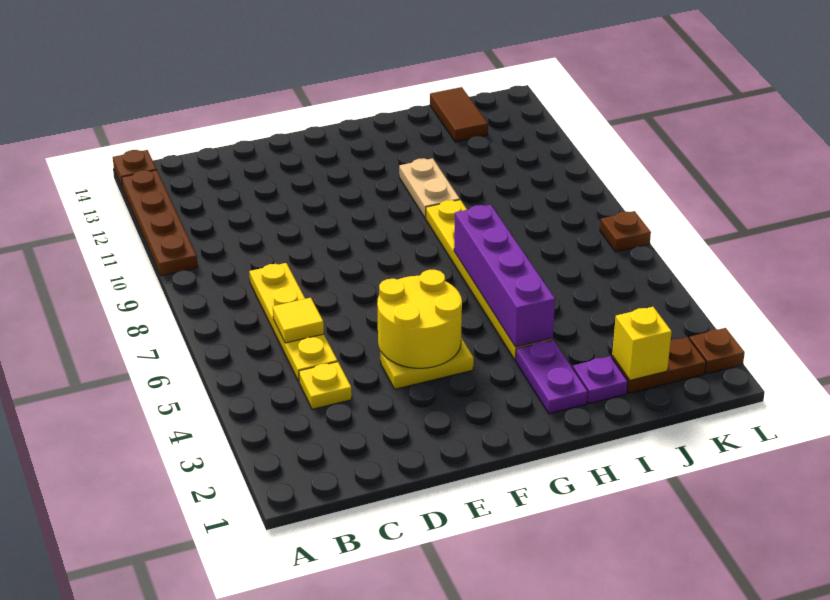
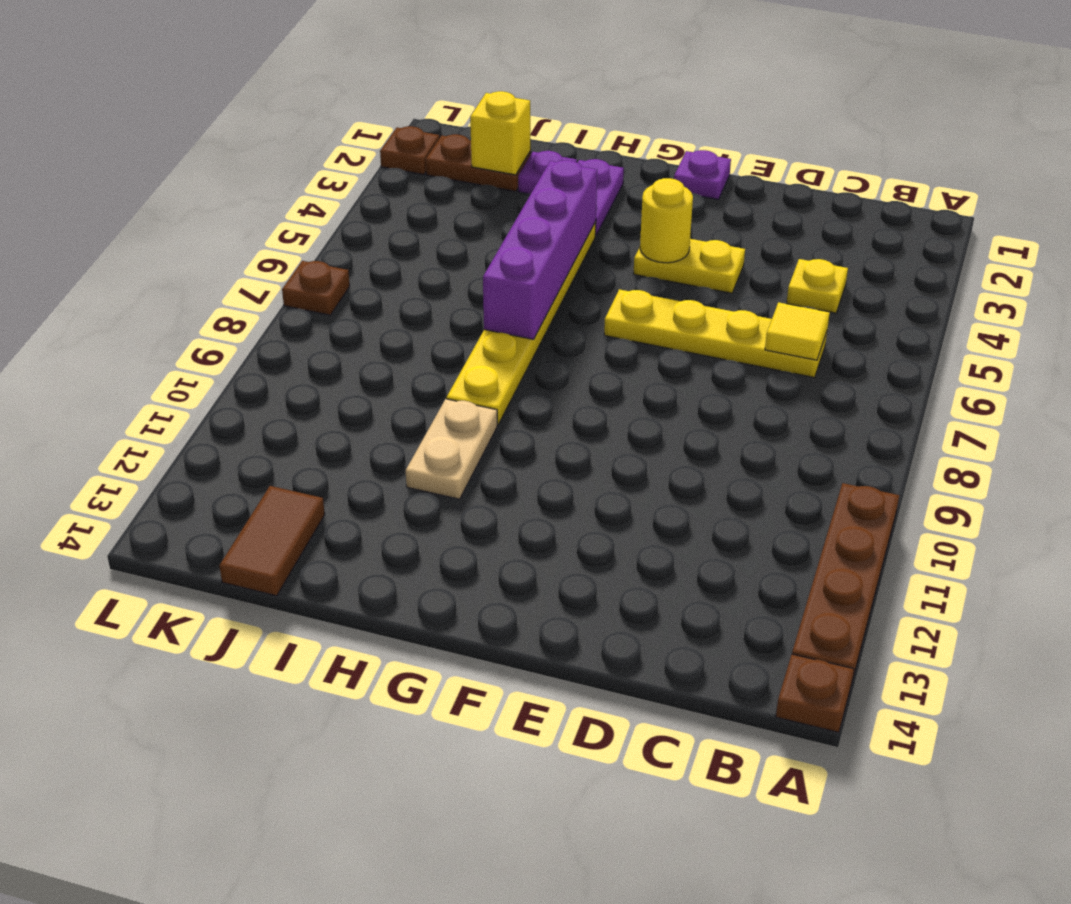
yellow 1x4 plate [249,263,337,381] -> yellow 1x4 plate turned to [604,289,827,378]
yellow 2x2 round brick [377,270,462,368] -> yellow 1x1 round brick [640,178,693,263]
none -> purple 1x1 plate [674,150,731,199]

